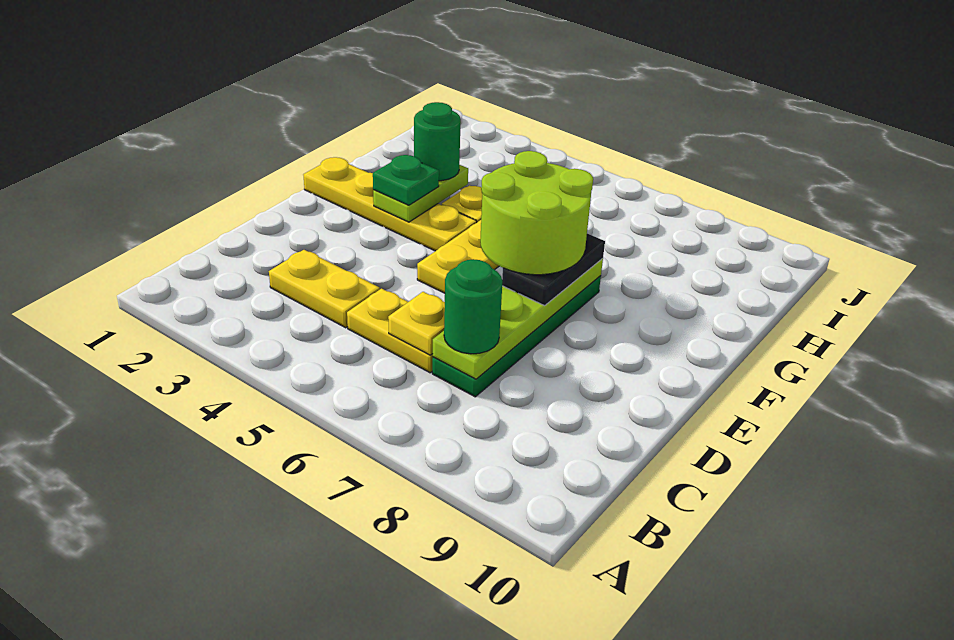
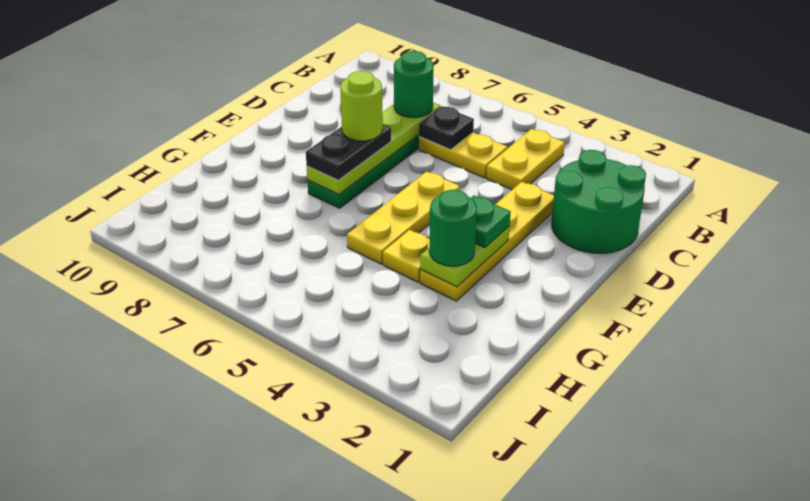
none -> green 2x2 round brick [552,150,646,253]
yellow 1x2 plate [269,250,380,328] -> yellow 1x2 plate turned to [486,129,565,190]
yellow 1x1 plate [388,292,445,355] -> black 1x1 plate [419,106,474,150]
lime 2x2 round brick [480,151,593,275] -> lime 1x1 round brick [340,71,383,141]
yellow 1x4 plate [303,157,477,251] -> yellow 1x4 plate turned to [420,182,554,301]

